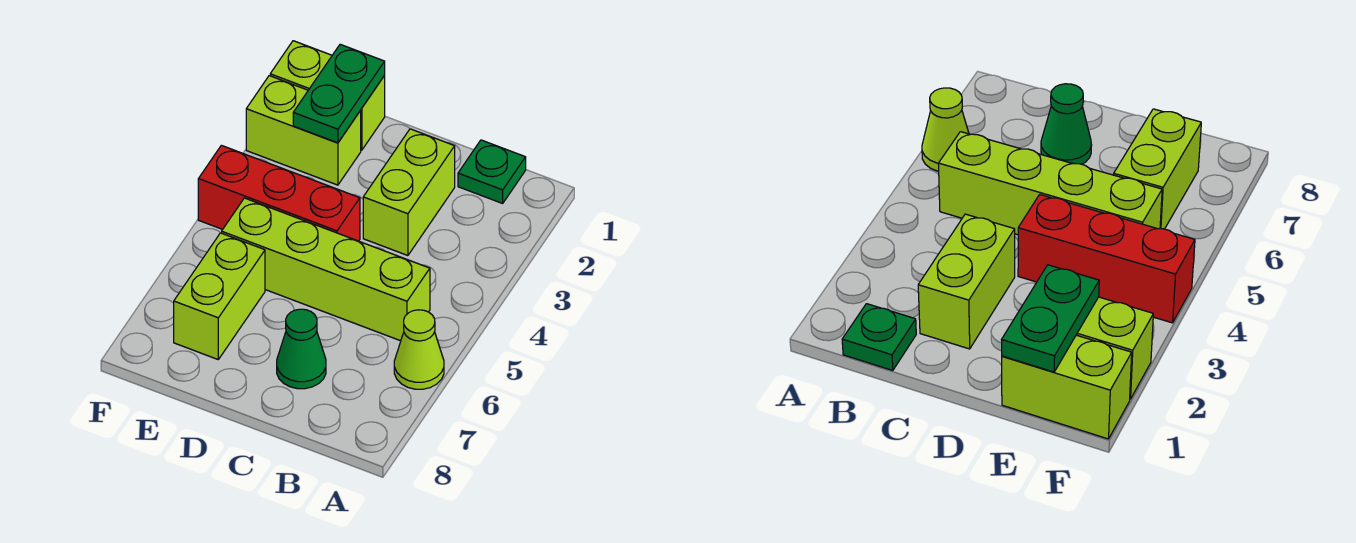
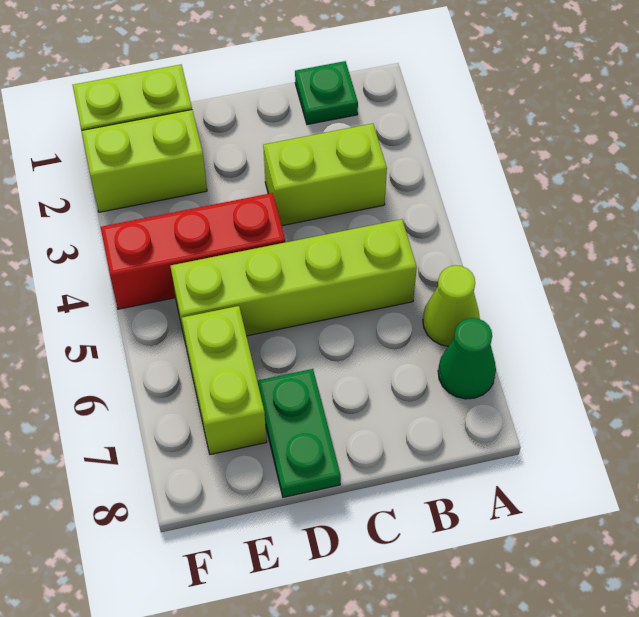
lime 1x2 brick [363,129,455,256] -> lime 1x2 brick turned to [263,124,387,226]
green 1x1 cone [277,309,326,389] -> green 1x1 cone moved to [438,318,496,399]
green 1x2 plate [293,44,385,143] -> green 1x2 plate moved to [257,369,341,497]

